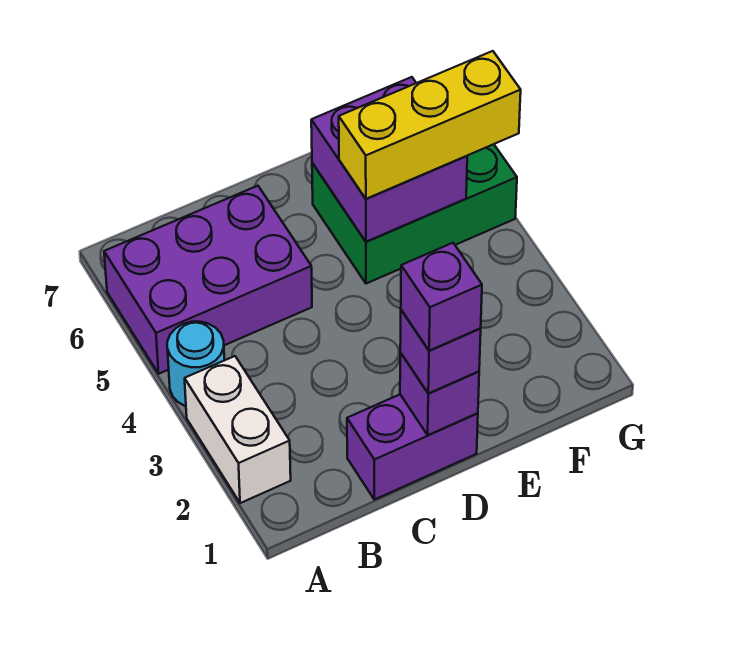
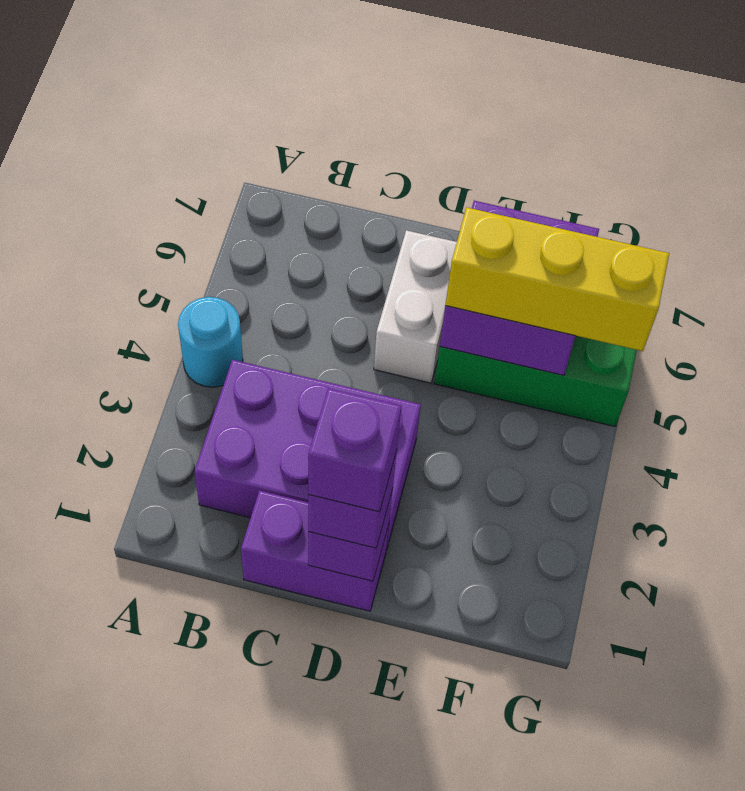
white 1x2 brick [185,356,291,503] -> white 1x2 brick moved to [374,230,457,383]
purple 2x3 brick [104,186,312,374] -> purple 2x3 brick moved to [194,360,421,551]

